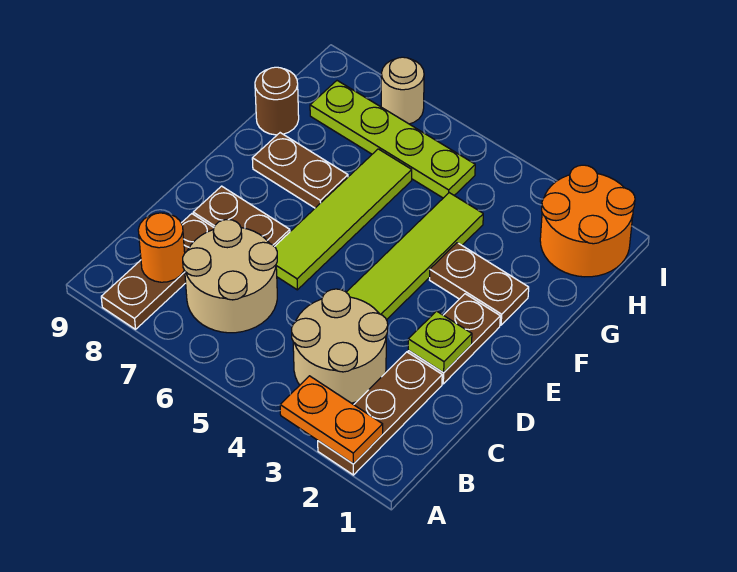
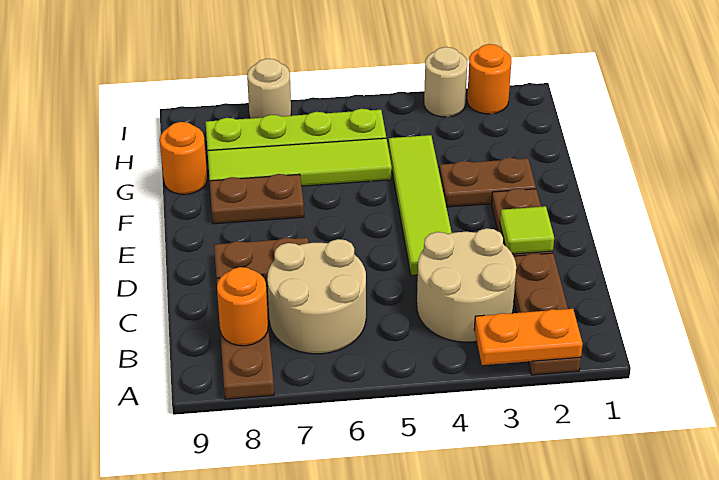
lime 1x1 plate [408,311,472,373] -> lime 1x1 tile [500,206,554,254]
lime 1x4 tile [275,149,412,290] -> lime 1x4 tile turned to [208,138,392,186]
brown 1x1 round brick [255,67,299,135] -> orange 1x1 round brick [160,122,207,194]
orange 2x2 round brick [540,165,635,277] -> orange 1x1 round brick [467,44,511,114]
none -> tan 1x1 round brick [424,47,467,117]

